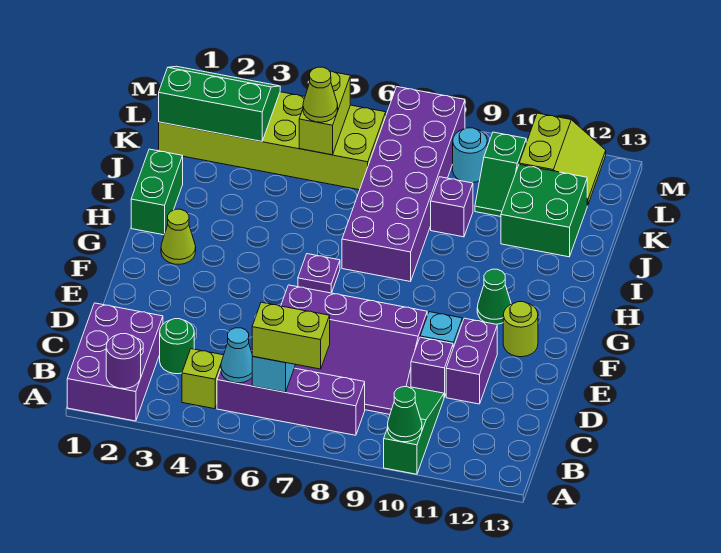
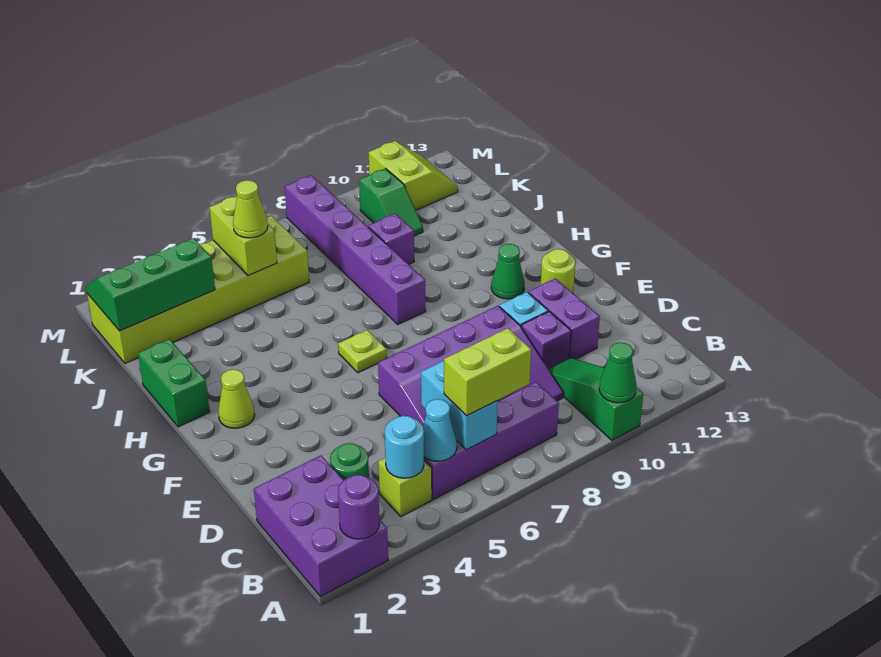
purple 1x1 plate [298,254,340,293] -> lime 1x1 plate [338,330,387,373]
purple 2x6 brick [342,87,465,282] -> purple 1x6 brick [285,175,426,324]
green 2x2 brick [501,165,587,257] -> none
cyan 1x1 round brick [453,128,487,183] -> cyan 1x1 round brick moved to [385,416,424,478]

